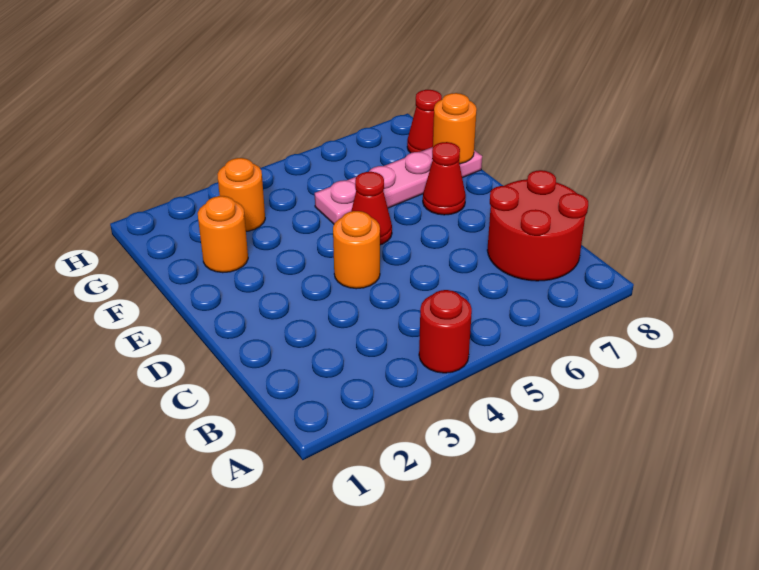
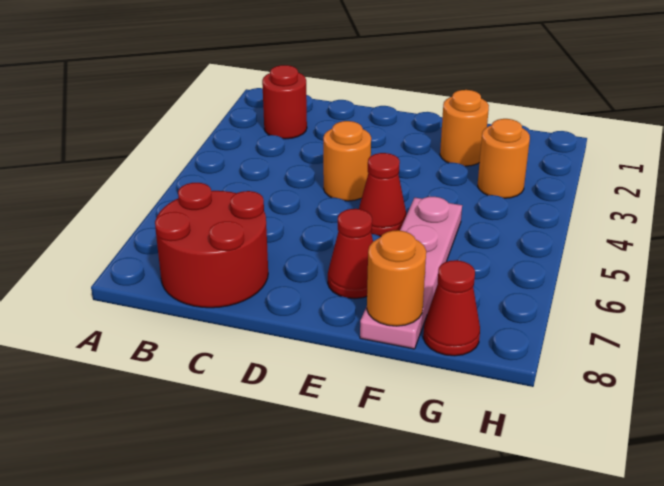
red 1x1 round brick [419,290,472,373] -> red 1x1 round brick moved to [262,65,307,139]

